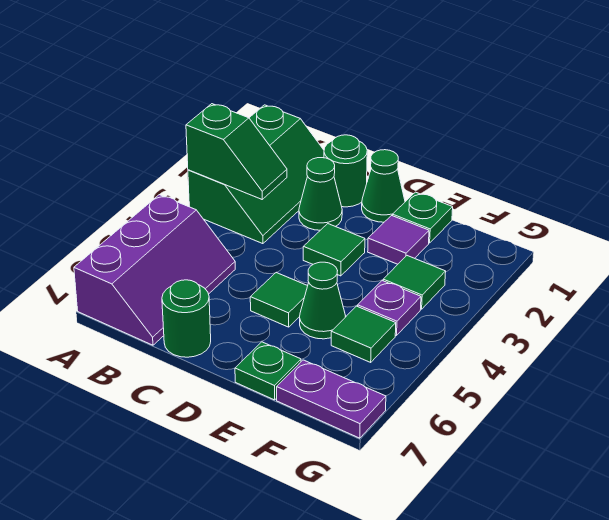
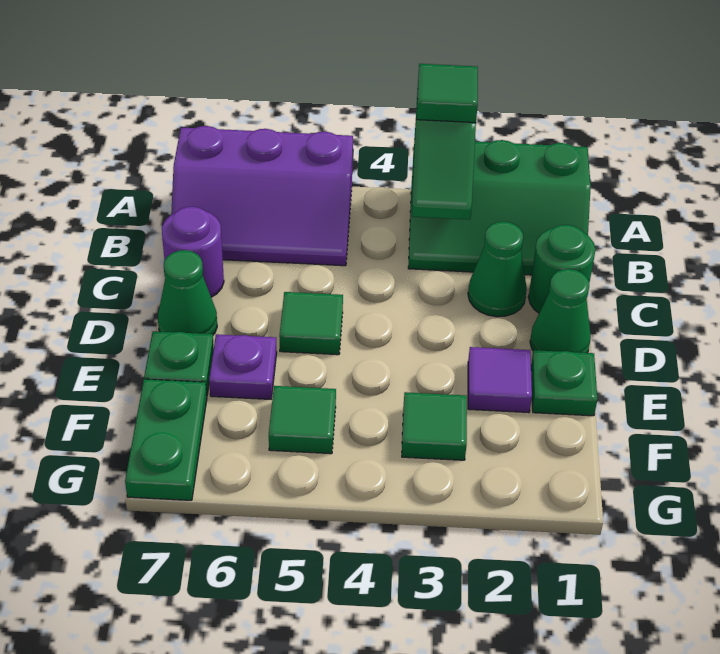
green 1x1 round brick [162,280,211,357] -> purple 1x1 round brick [162,207,224,297]
green 1x1 tile [303,224,365,276] -> green 1x1 tile moved to [417,64,478,123]
green 1x1 cone [300,262,346,339] -> green 1x1 cone moved to [158,250,217,335]
purple 1x1 plate [358,281,421,336] -> purple 1x1 plate moved to [209,334,277,399]
purple 1x2 plate [277,360,386,438] -> green 1x2 plate [125,379,207,500]

